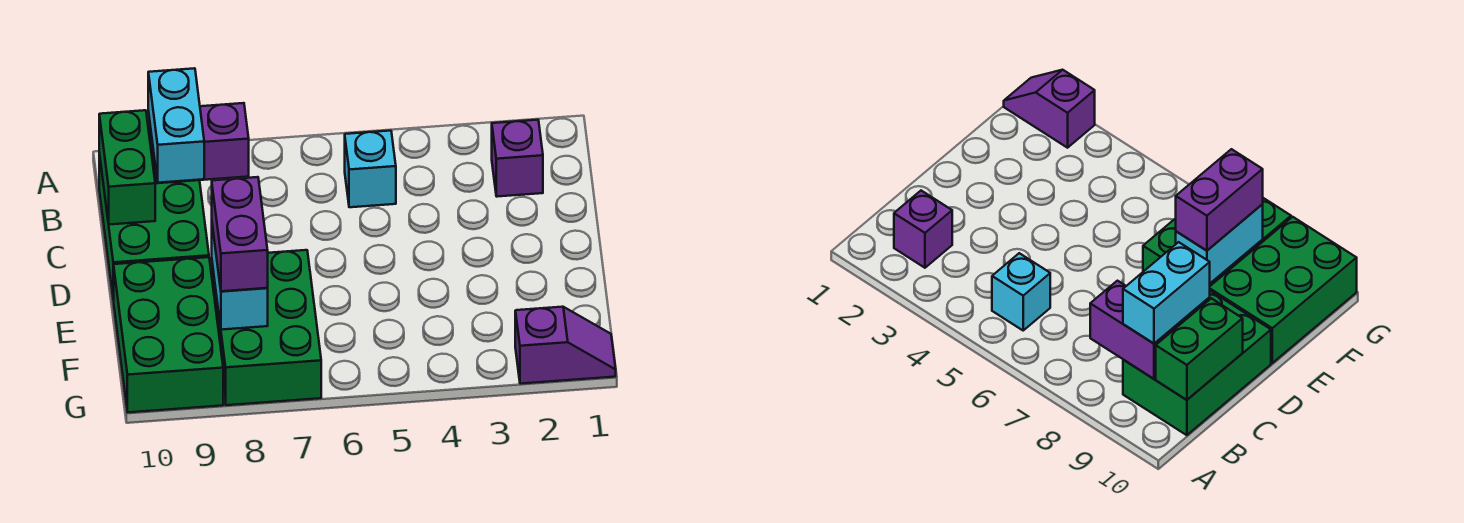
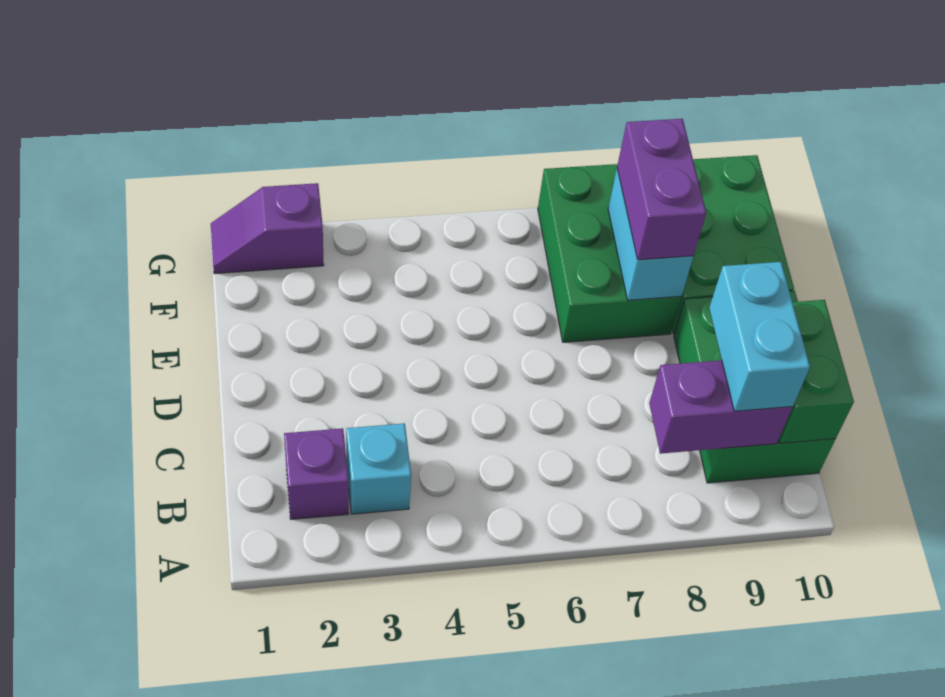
cyan 1x1 brick [345,131,396,207] -> cyan 1x1 brick moved to [346,423,411,514]

